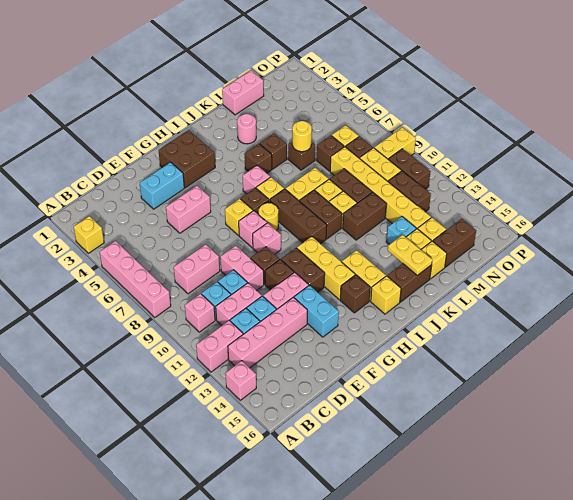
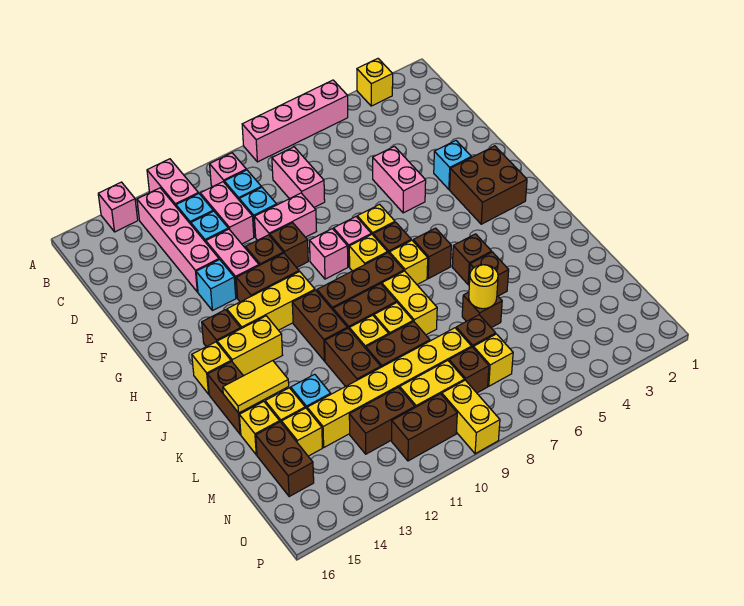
cyan 1x2 brick [140,162,184,209] -> cyan 1x1 brick [434,141,471,189]
cyan 1x2 brick [294,285,339,337] -> cyan 1x1 brick [196,260,236,311]
yellow 1x1 round brick [259,203,279,230] -> yellow 1x1 brick [349,234,388,271]
pink 1x1 brick [243,166,270,194] -> brown 1x1 brick [413,228,451,279]
none -> brown 1x2 brick [292,290,347,361]
pink 1x1 round brick [237,114,256,144] -> none
yellow 1x2 plate [388,235,432,275] -> yellow 1x2 tile [223,361,289,413]
pink 1x2 brick [222,71,264,115] -> none

